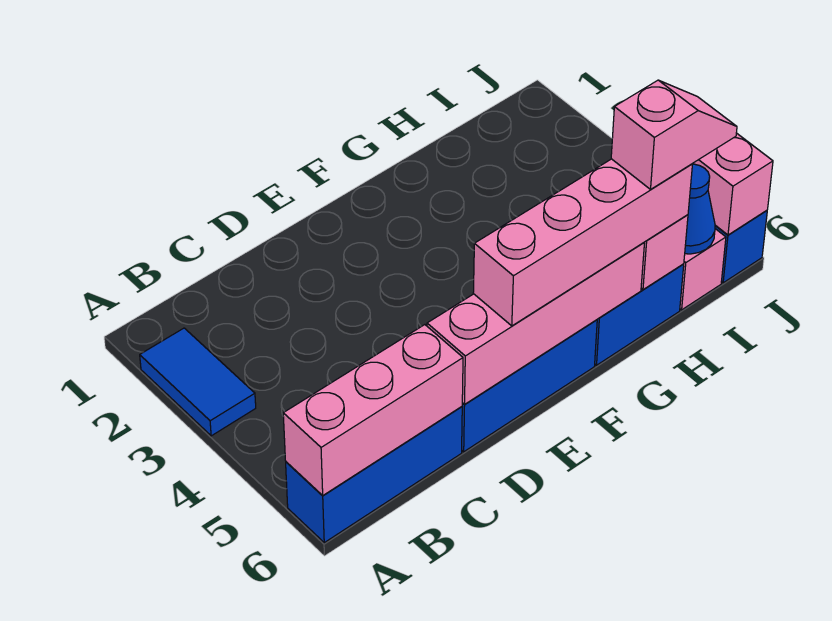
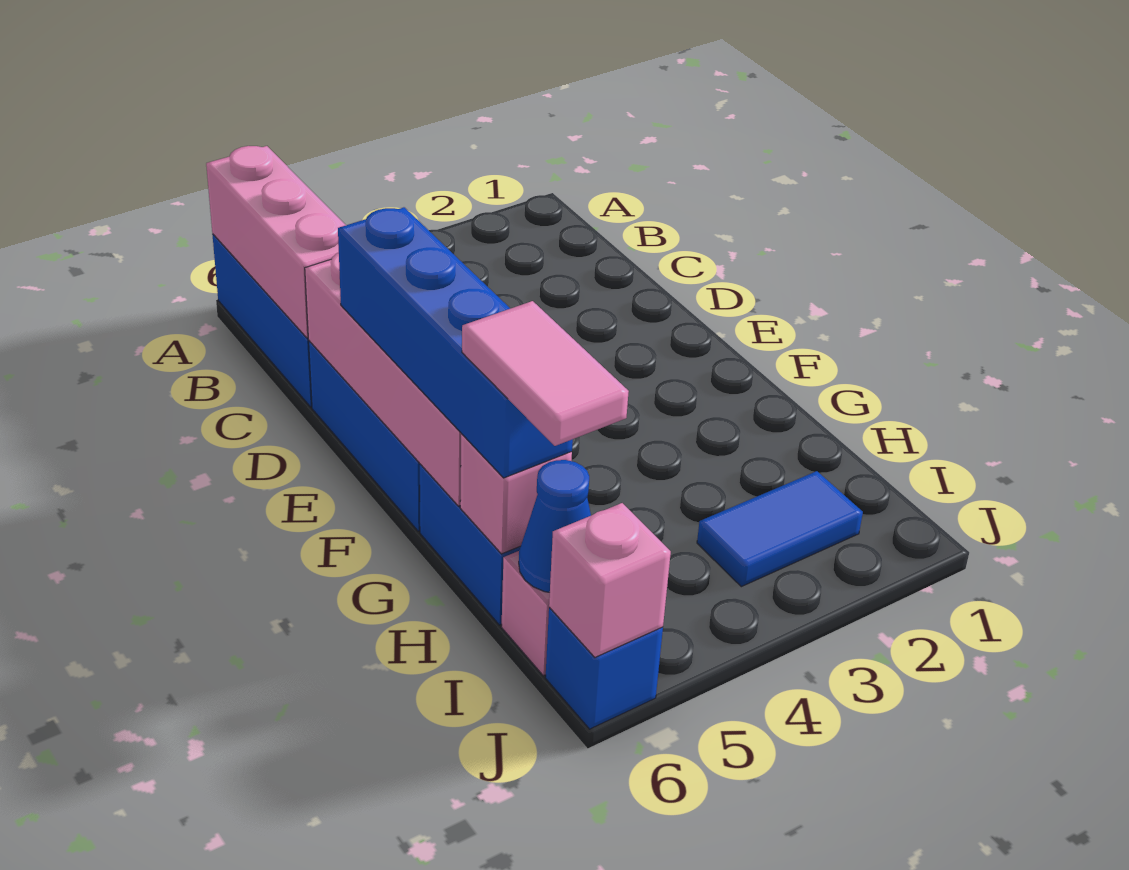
blue 1x2 tile [140,328,256,436] -> blue 1x2 tile moved to [697,471,863,587]
pink 1x4 brick [473,159,693,326] -> blue 1x4 brick [338,207,573,478]
pink 1x2 slope [611,80,737,189] -> pink 1x2 tile [462,301,629,446]

